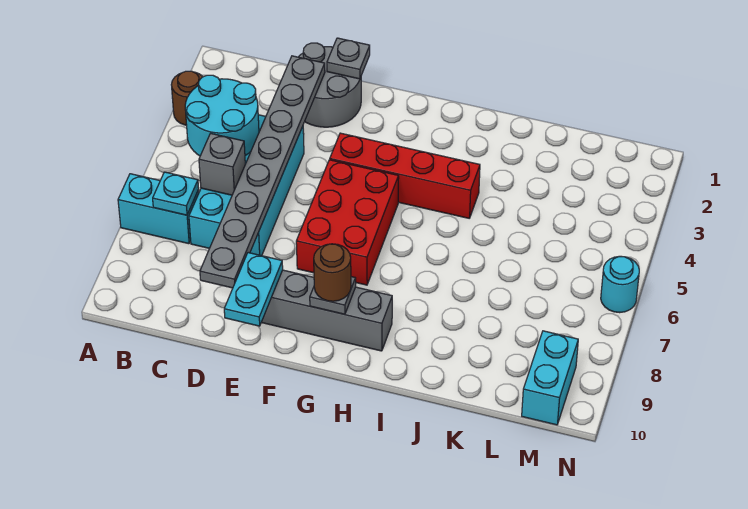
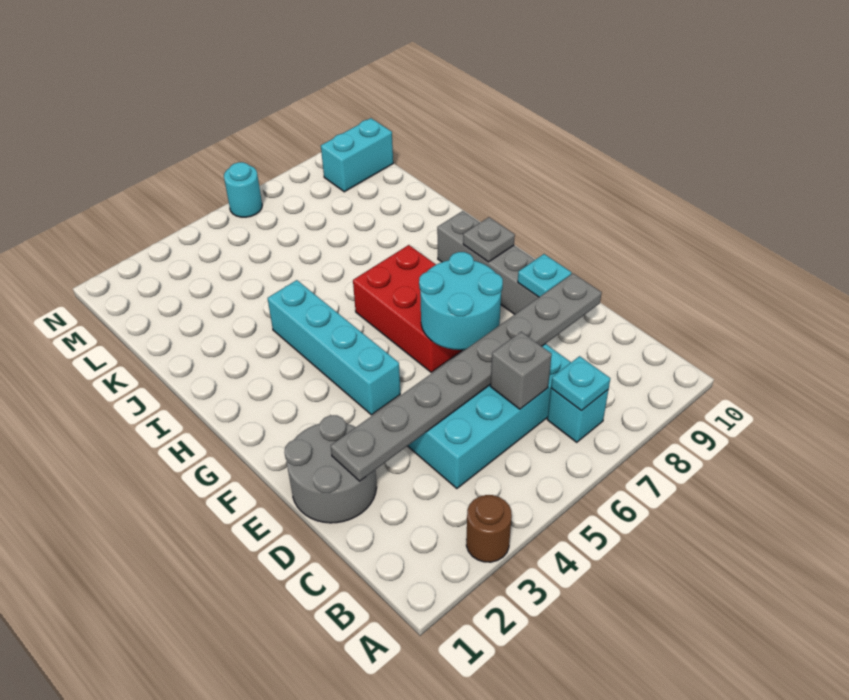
cyan 1x2 brick [118,174,199,244] -> cyan 1x1 brick [547,388,608,442]
cyan 2x2 round brick [185,75,259,156] -> cyan 2x2 round brick moved to [419,252,503,350]
grey 1x1 plate [327,38,370,79] -> none
cyan 1x2 plate [224,253,283,326] -> cyan 1x1 plate [518,254,572,297]
red 1x4 brick [330,133,480,218] -> cyan 1x4 brick [268,280,400,415]
red 2x3 brick [296,160,399,285] -> red 2x3 brick turned to [353,245,463,372]
brown 1x1 round brick [314,244,351,301] -> none

